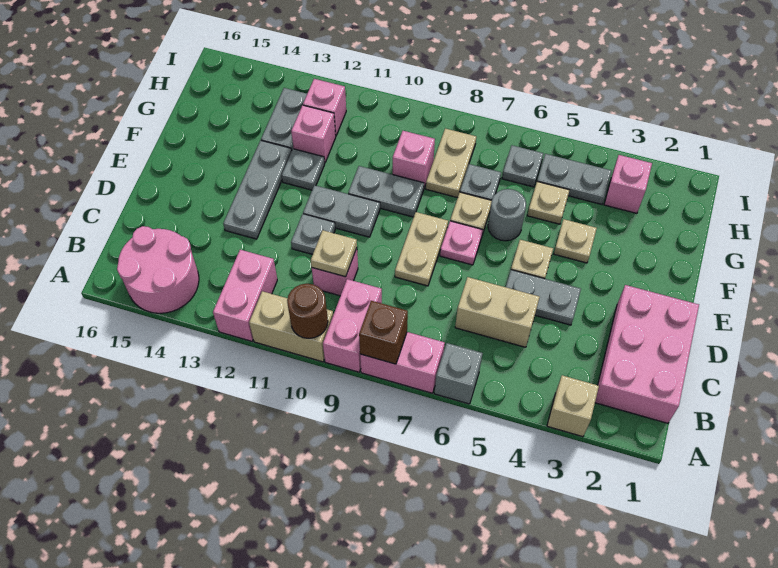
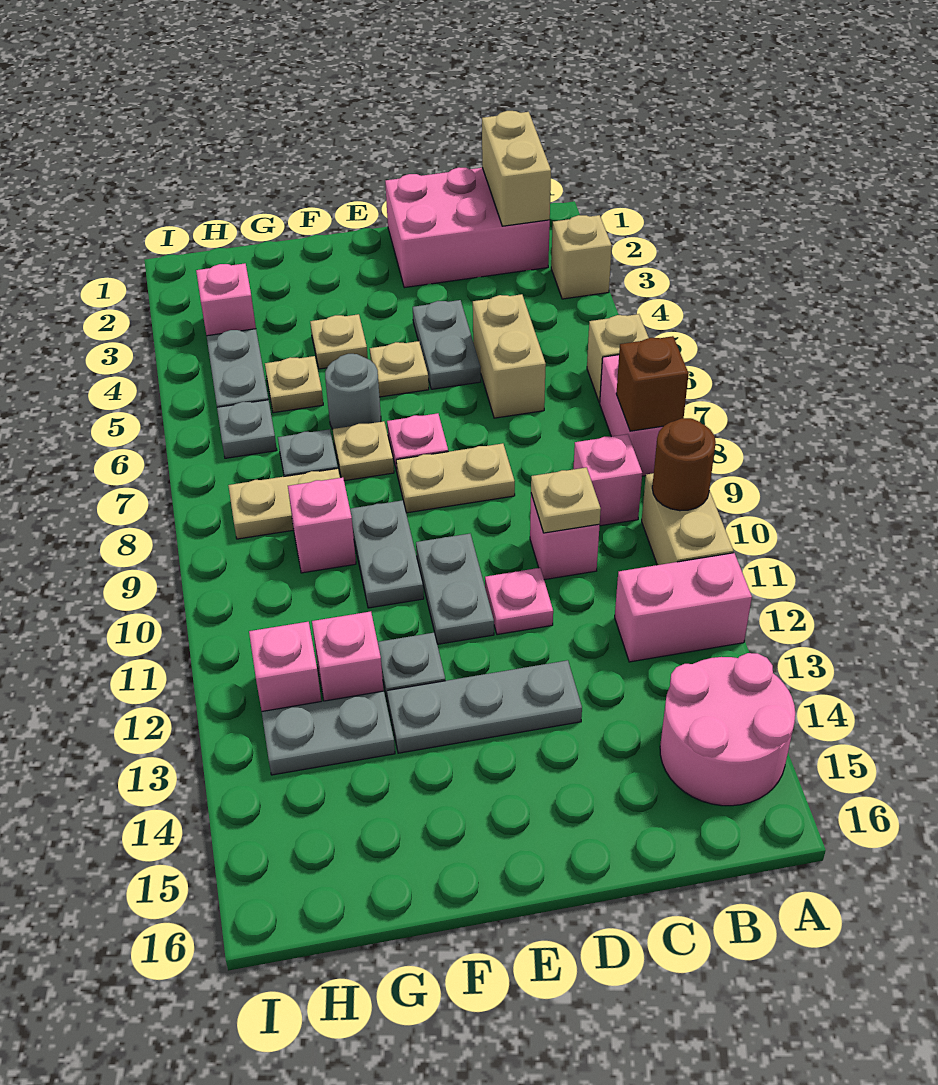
grey 1x1 brick [434,343,483,404] -> tan 1x1 brick [587,314,649,403]
pink 1x2 brick [323,279,382,372] -> pink 1x1 brick [574,434,642,526]
none -> tan 1x2 brick [482,111,551,226]
grey 1x1 plate [291,214,335,254] -> pink 1x1 plate [485,568,553,635]

